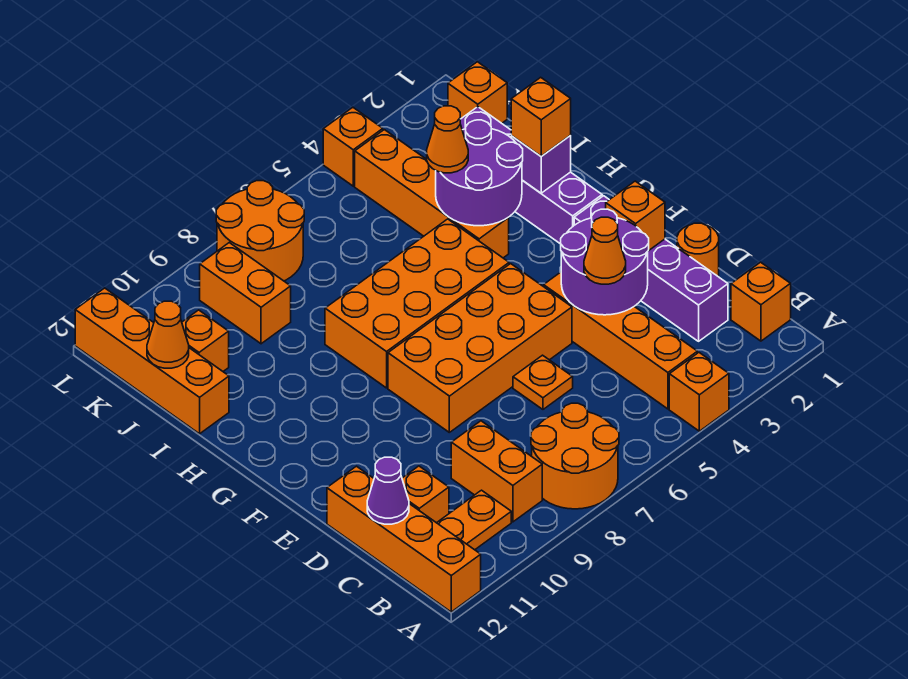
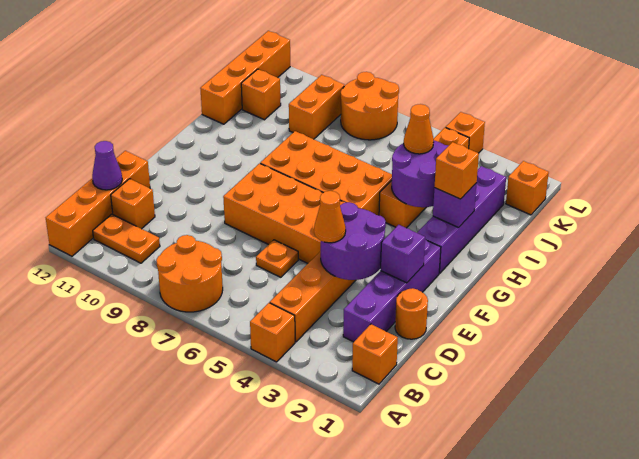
orange 1x2 brick [451,421,542,522] -> none
orange 1x1 brick [606,181,665,251] -> purple 1x1 brick [381,225,425,283]
orange 1x1 cone [147,301,189,368] -> none

